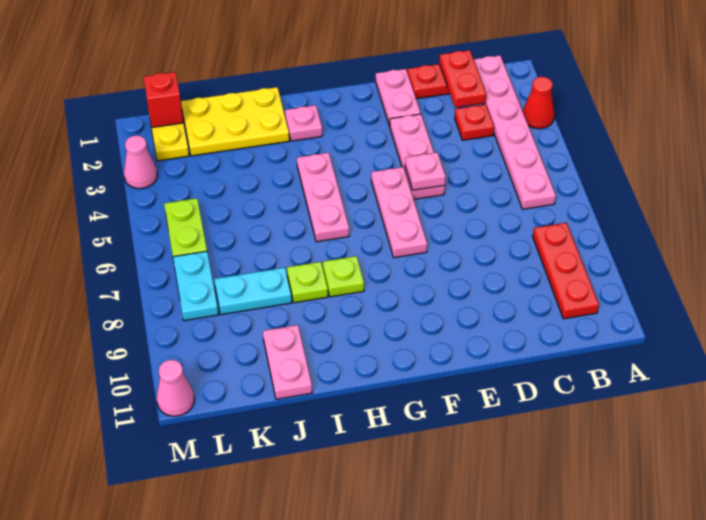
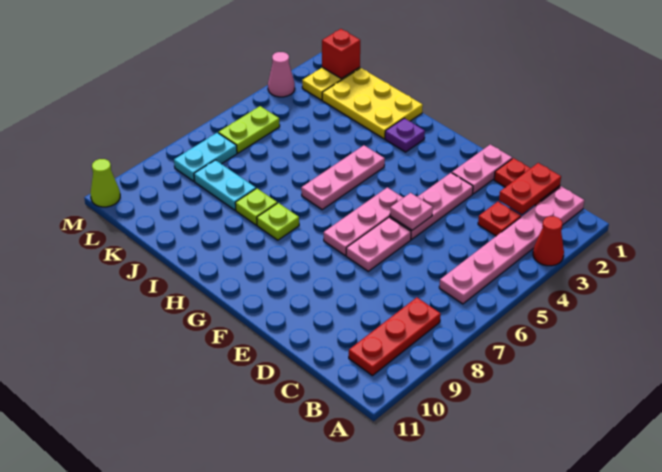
pink 1x1 plate [285,105,322,141] -> purple 1x1 plate [385,118,425,152]
pink 1x2 plate [263,325,312,399] -> pink 1x2 plate moved to [346,217,411,271]
pink 1x1 cone [157,360,194,416] -> lime 1x1 cone [90,159,120,207]

